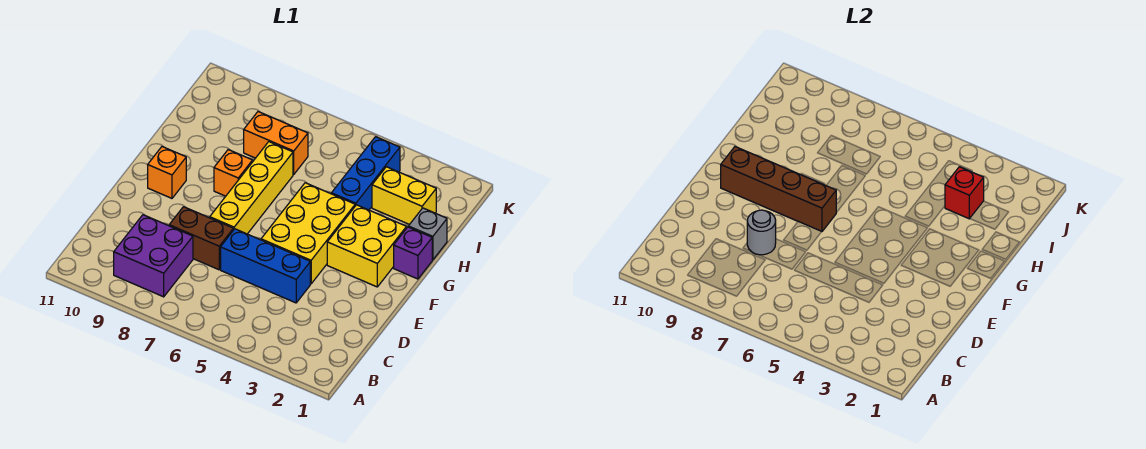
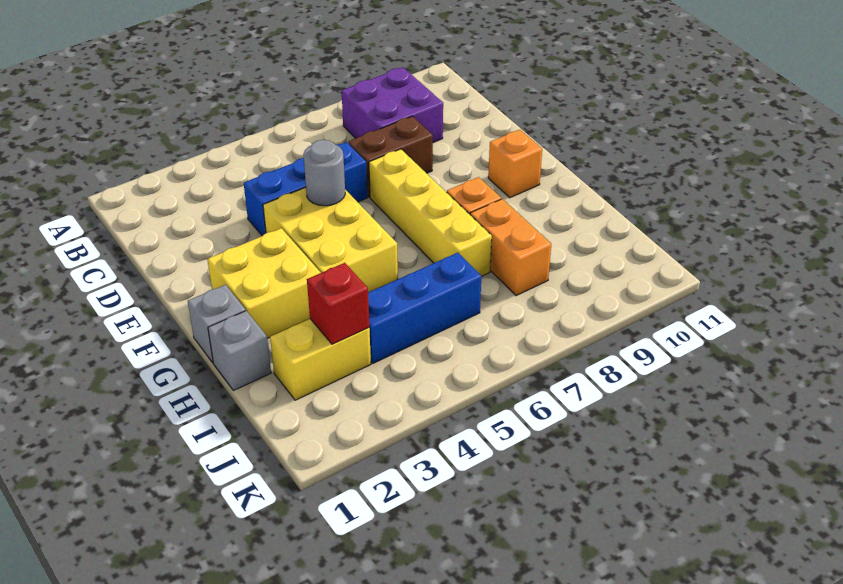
grey 1x1 round brick [747,210,776,255] -> grey 1x1 round brick moved to [303,140,345,206]
brown 1x4 brick [721,147,836,232] -> none
purple 1x1 brick [394,227,432,279] -> grey 1x1 brick [188,285,246,363]
blue 1x3 brick [331,137,400,210] -> blue 1x3 brick turned to [368,253,481,363]
orange 1x2 brick [244,112,308,174] -> orange 1x2 brick turned to [470,199,551,296]

